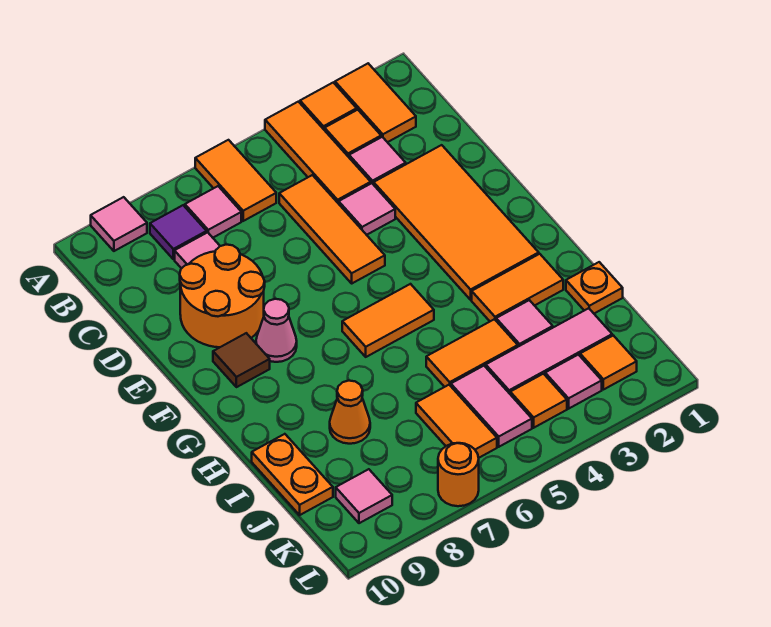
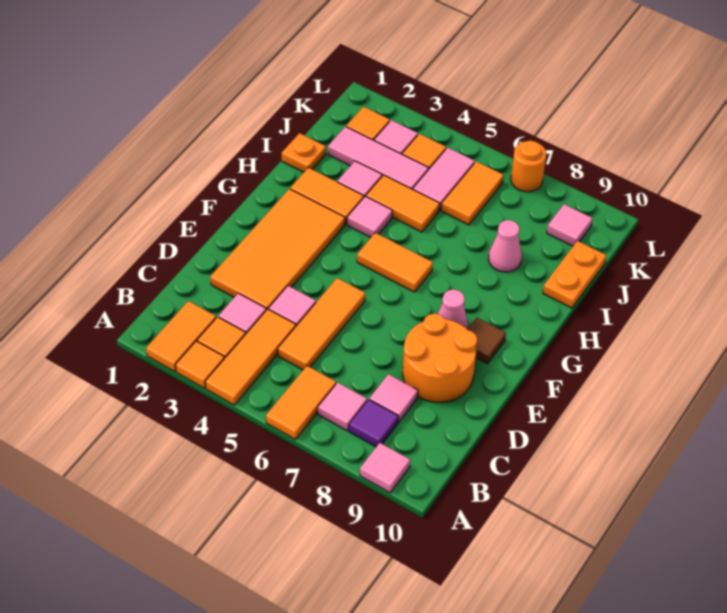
none -> pink 1x1 tile [347,196,392,237]
orange 1x1 cone [330,381,370,444] -> pink 1x1 cone [488,220,522,272]

